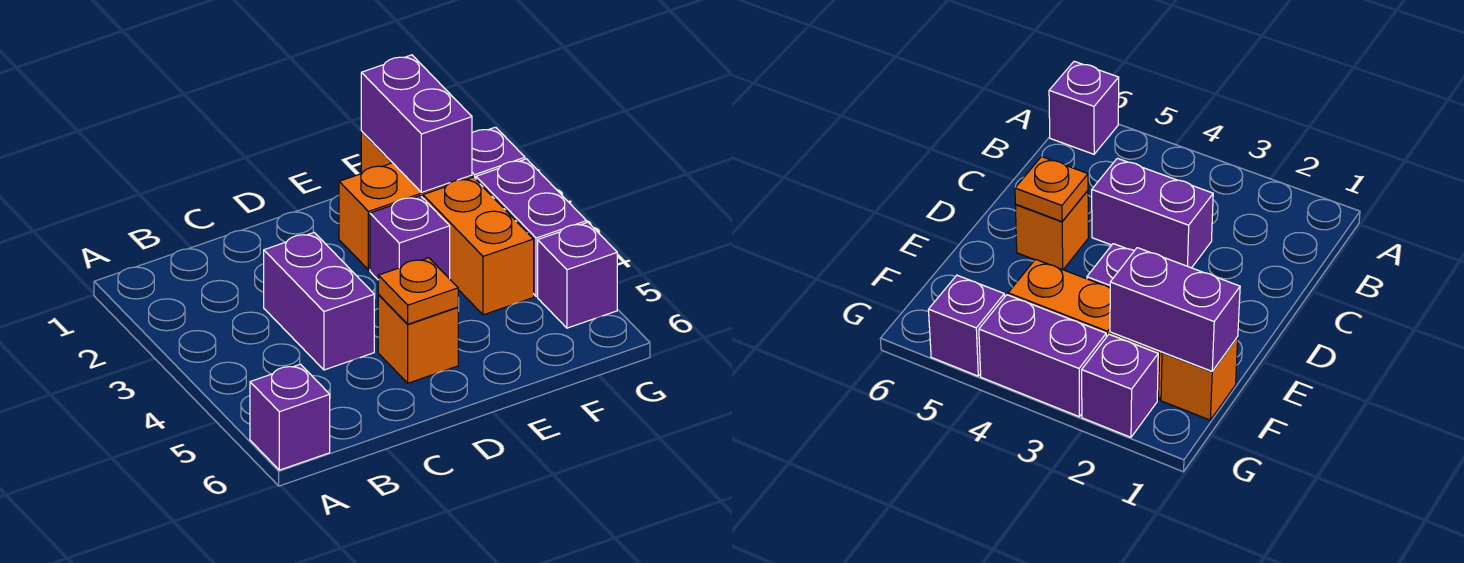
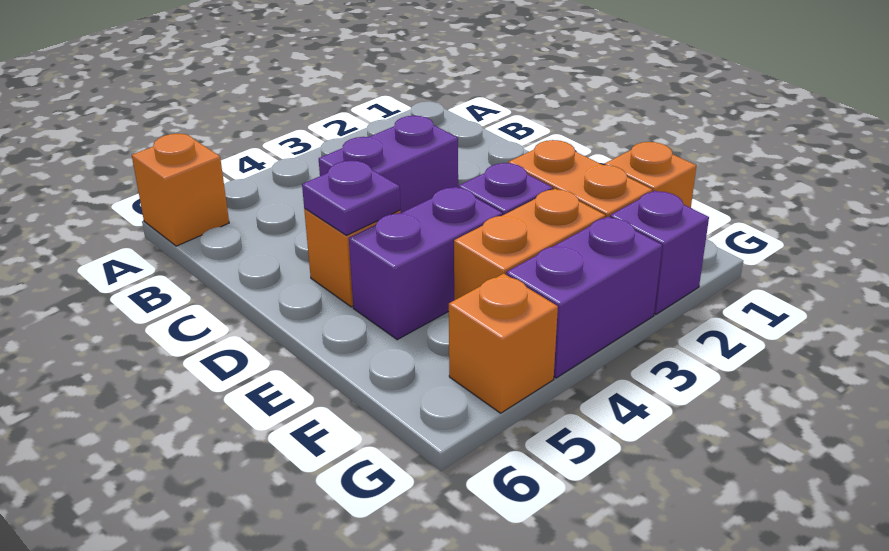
purple 1x1 brick [250,364,330,470] -> orange 1x1 brick [132,134,229,246]
orange 1x1 plate [378,258,458,324] -> purple 1x1 plate [302,161,401,235]
purple 1x2 brick [361,55,472,192] -> purple 1x2 brick moved to [349,187,503,340]
purple 1x1 brick [538,222,617,328] -> orange 1x1 brick [449,274,558,413]

